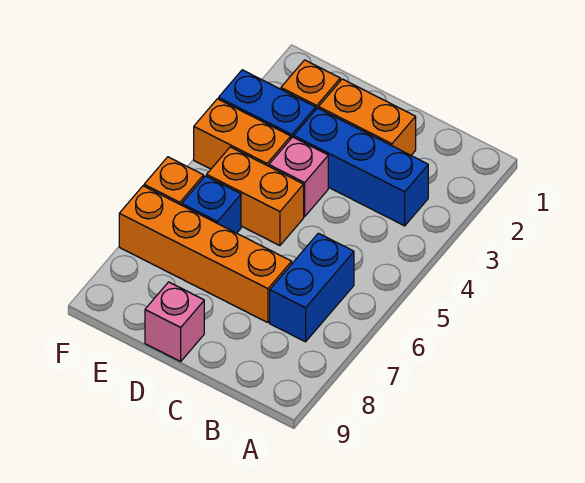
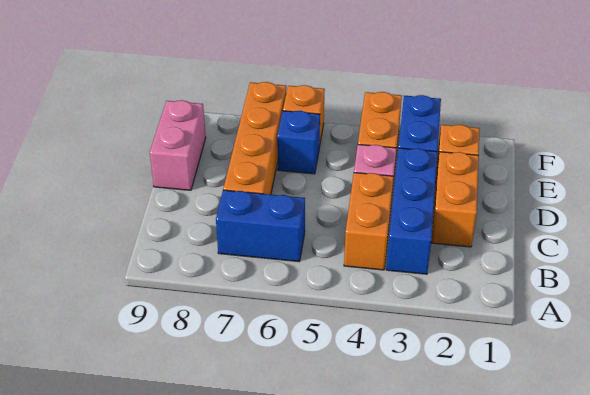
orange 1x2 brick [207,147,304,246] -> orange 1x2 brick moved to [344,173,393,270]
pink 1x1 brick [145,282,204,361] -> pink 1x2 brick [150,100,206,190]

